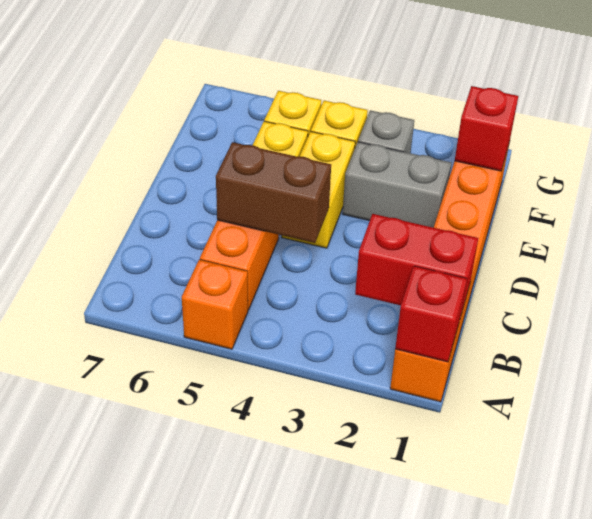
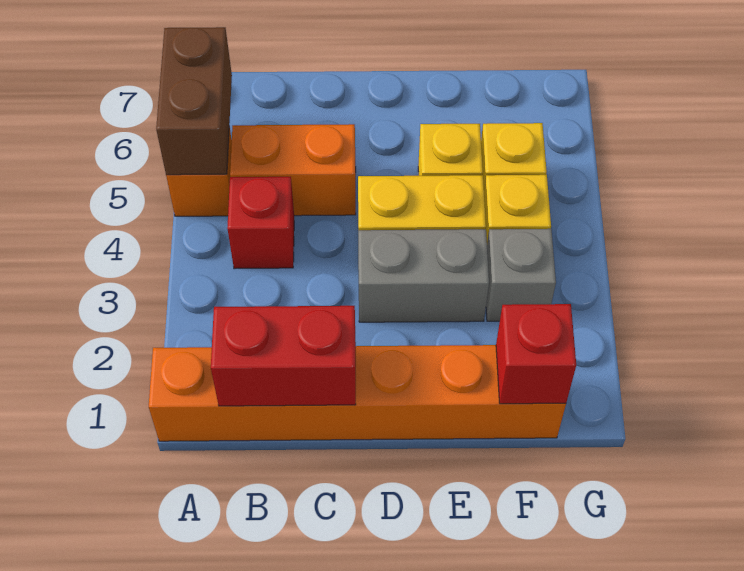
red 1x1 brick [395,266,467,362] -> red 1x1 brick moved to [227,177,294,269]
red 1x2 brick [355,214,478,317] -> red 1x2 brick turned to [211,306,356,406]
brown 1x2 brick [216,142,331,243] -> brown 1x2 brick moved to [156,27,232,175]
grey 1x2 brick [343,142,451,228] -> grey 1x2 brick turned to [358,229,489,322]

